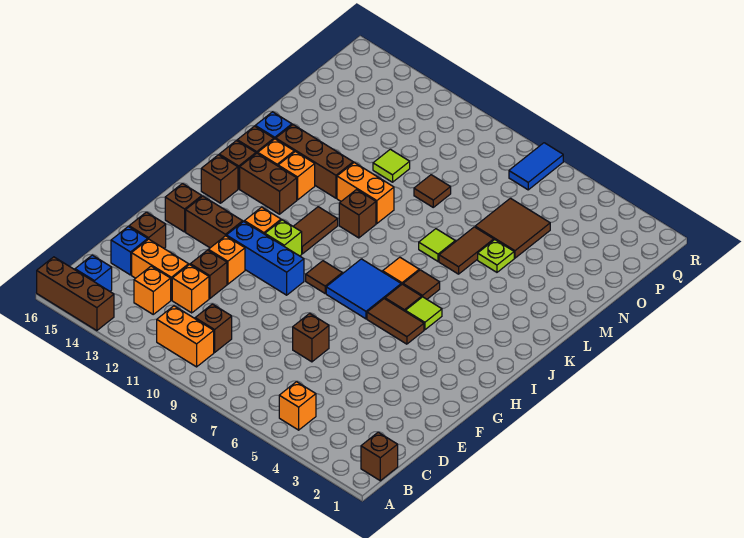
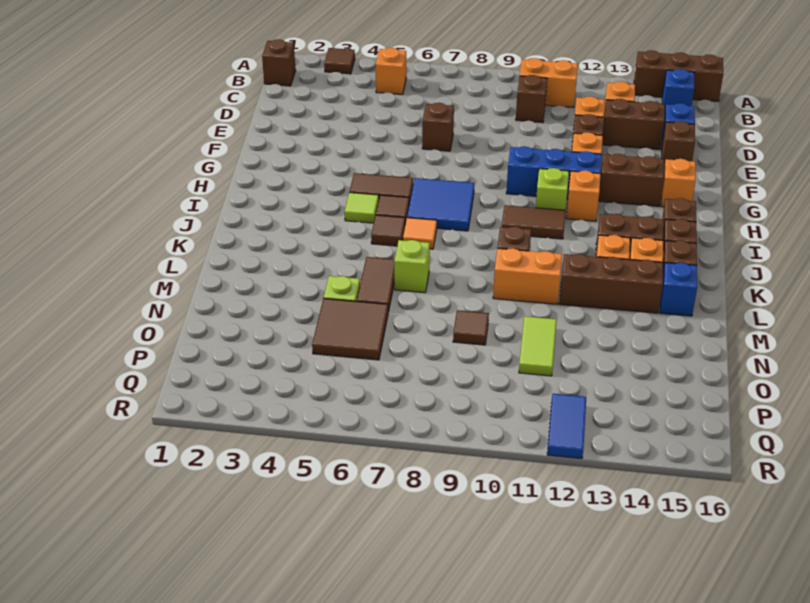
orange 1x2 brick [132,239,189,300] -> brown 1x2 brick [602,99,665,149]
brown 1x1 brick [165,184,202,232] -> orange 1x1 brick [661,159,696,207]
brown 1x1 tile [306,261,342,293] -> brown 1x1 tile moved to [324,48,355,74]
brown 1x2 tile [293,207,338,254] -> brown 1x2 tile turned to [502,205,566,239]
lime 1x1 tile [419,229,455,261] -> lime 1x1 brick [394,240,430,293]
lime 1x1 tile [373,149,410,182] -> lime 1x2 tile [519,316,557,376]
blue 1x2 tile [509,143,563,190] -> blue 1x2 tile moved to [547,394,586,459]

